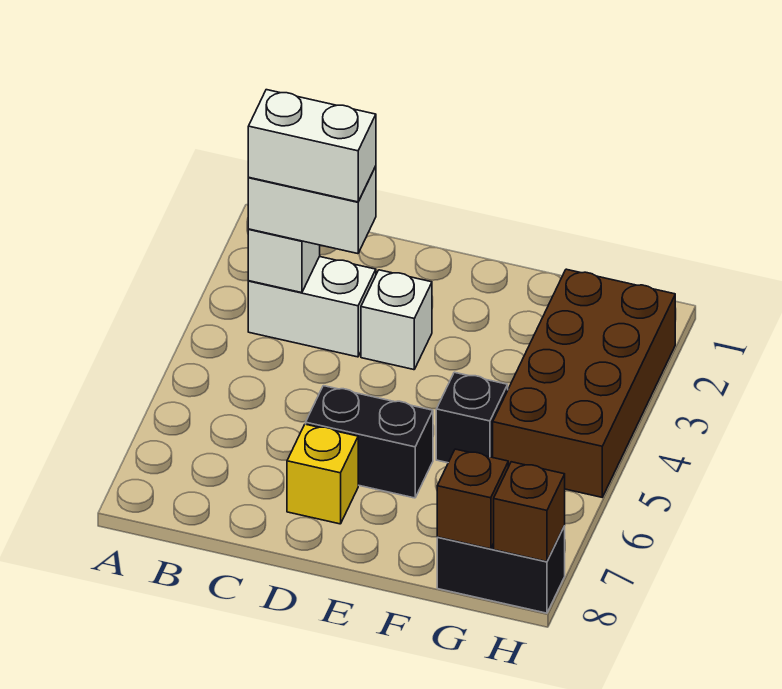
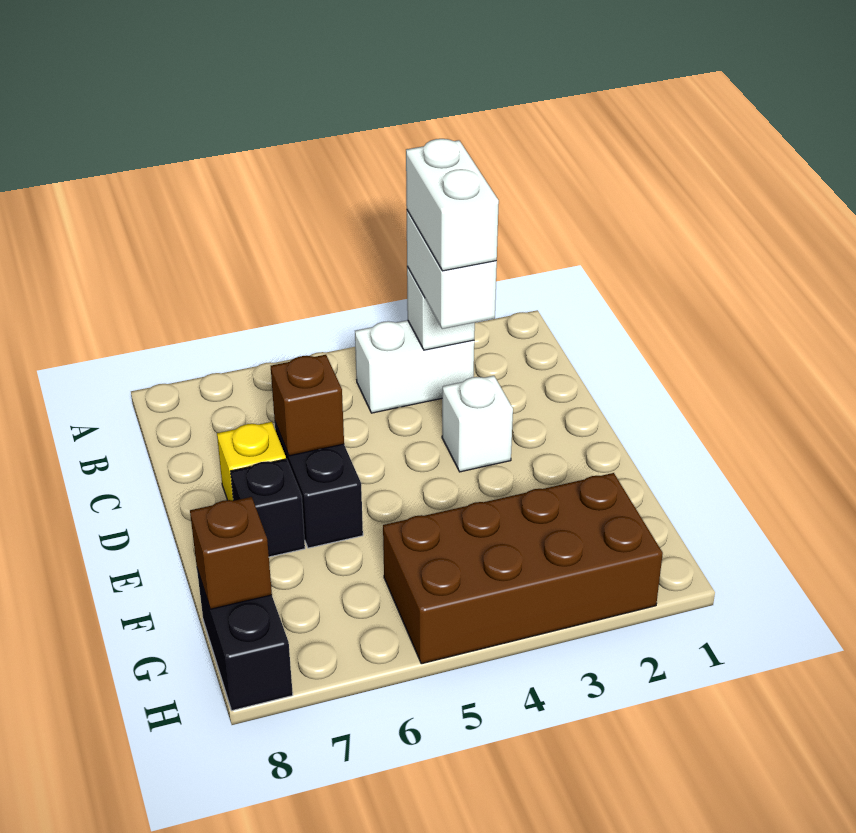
white 1x2 brick [248,257,376,357] -> white 1x2 brick turned to [355,320,474,413]
black 1x1 brick [436,372,508,463] -> black 1x1 brick moved to [231,459,305,557]
brown 1x1 brick [494,462,565,562] -> brown 1x1 brick moved to [271,355,344,456]

